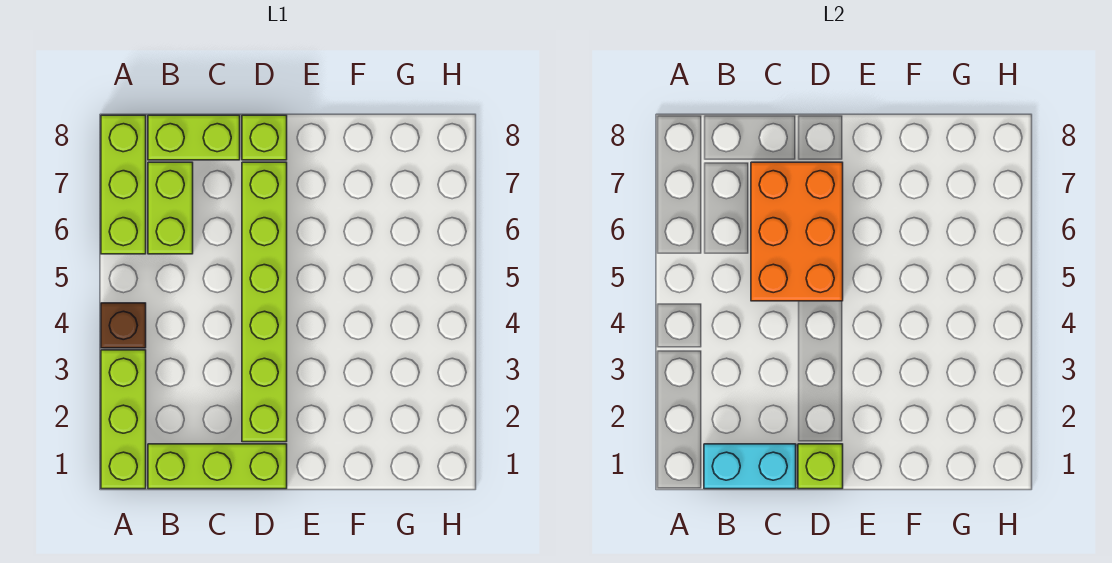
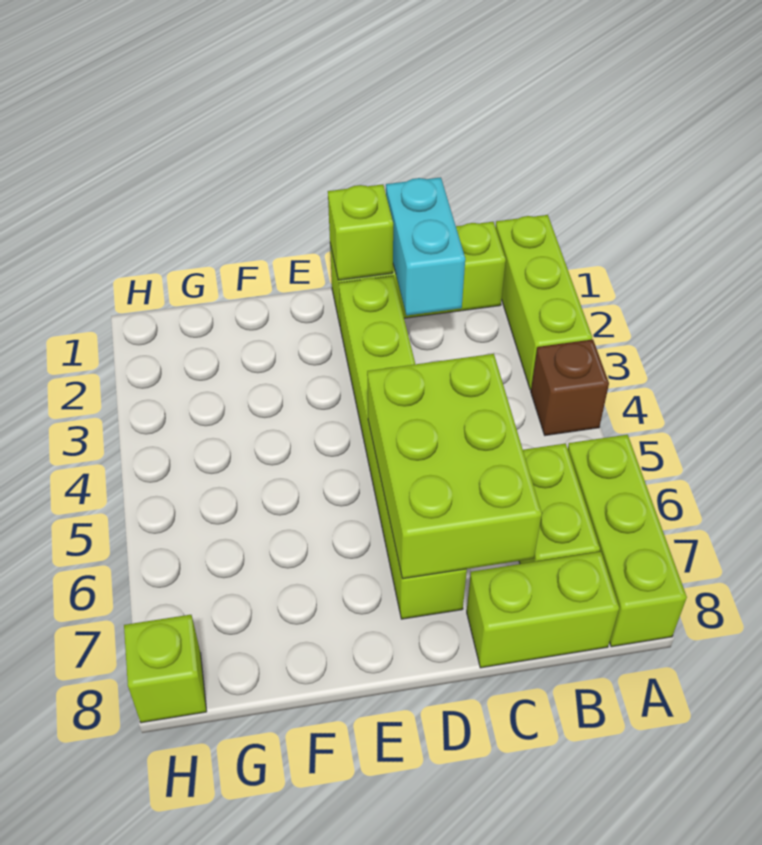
cyan 1x2 brick [704,444,796,489] -> cyan 1x2 brick turned to [386,177,465,315]
orange 2x3 brick [751,162,843,301] -> lime 2x3 brick [367,354,542,579]
lime 1x1 brick [242,115,287,160] -> lime 1x1 brick moved to [124,615,207,723]

